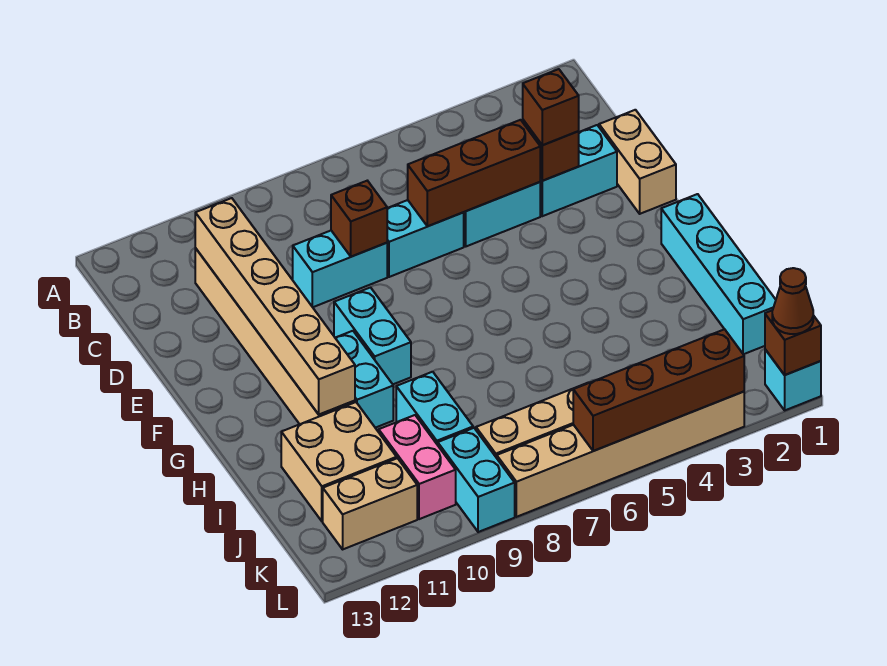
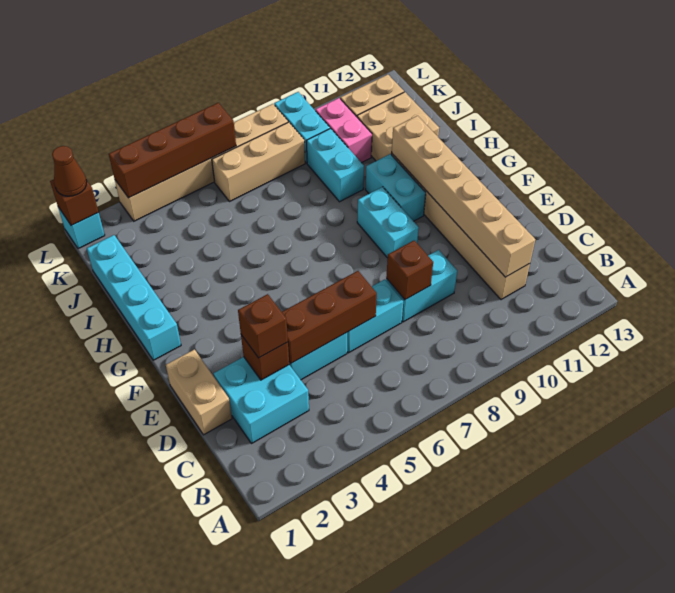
cyan 1x2 brick [540,125,617,216] -> cyan 2x2 brick [214,357,309,444]

